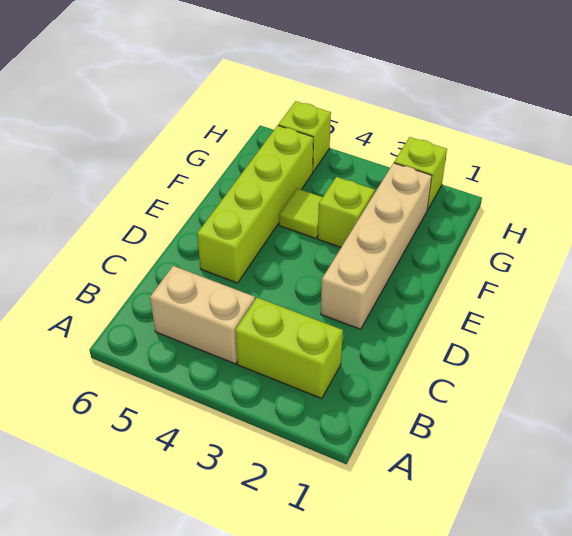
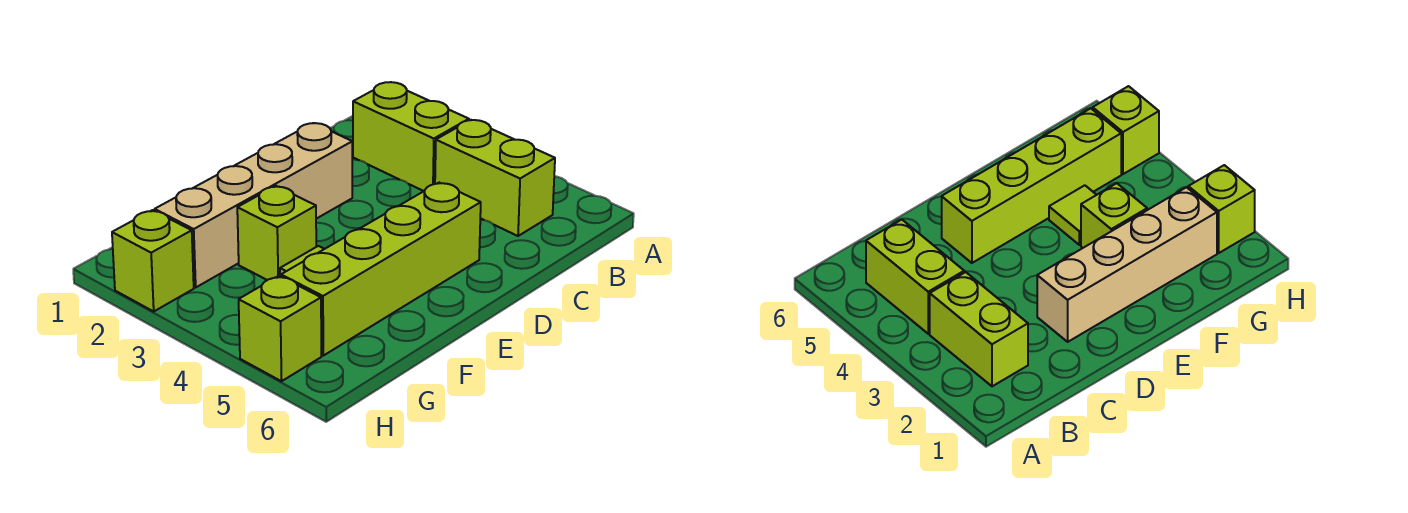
tan 1x2 brick [150,266,255,364] -> lime 1x2 brick [435,120,555,236]

